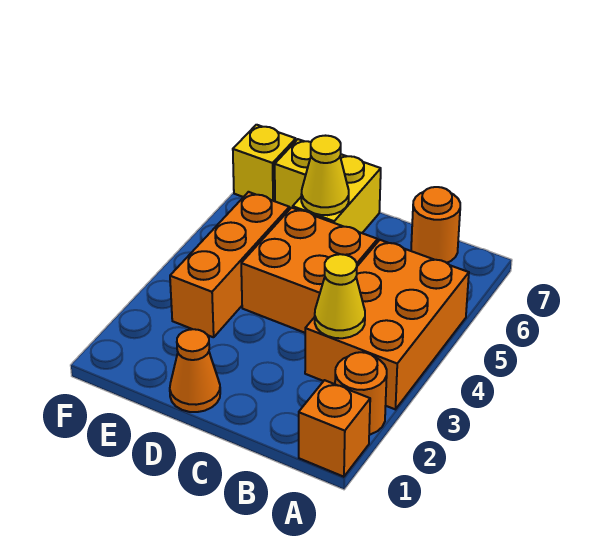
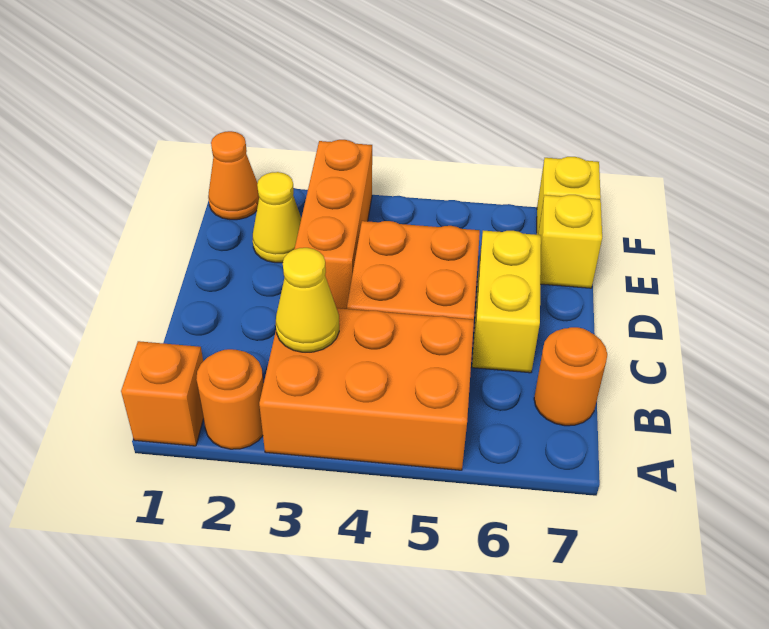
orange 1x1 cone [170,329,220,412] -> orange 1x1 cone moved to [208,131,259,220]
yellow 1x2 brick [293,154,381,233] -> yellow 1x2 brick turned to [472,231,541,373]
yellow 1x1 cone [301,136,349,215] -> yellow 1x1 cone moved to [253,172,301,263]
orange 1x3 brick [170,192,289,337] -> orange 1x3 brick turned to [295,140,372,309]

